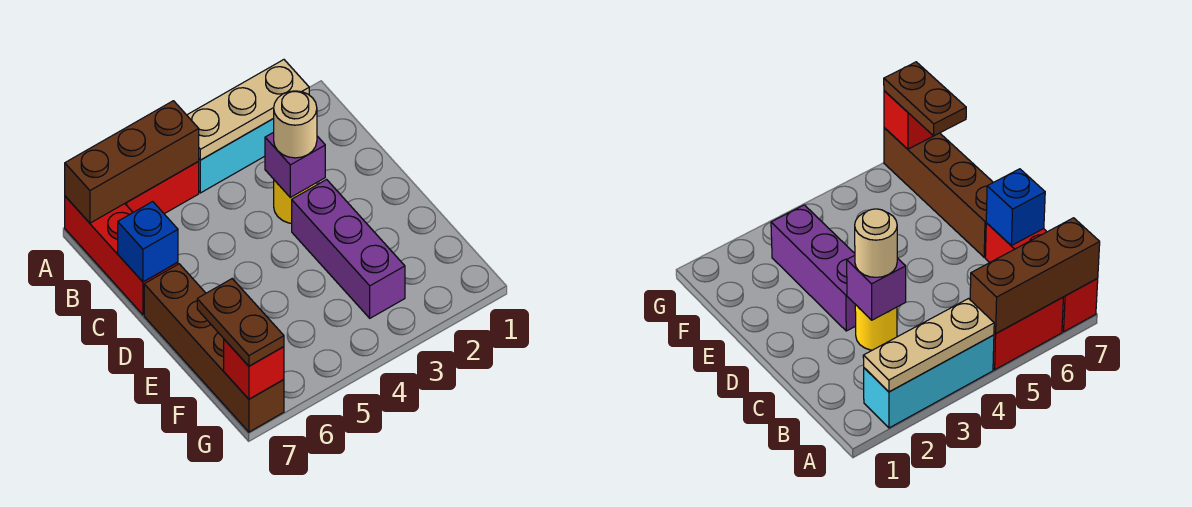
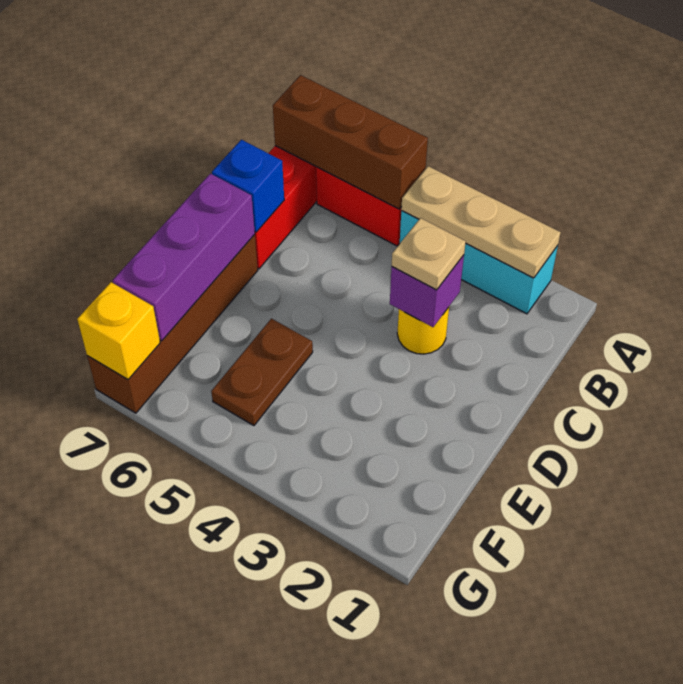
tan 1x1 round brick [273,91,317,158] -> tan 1x1 plate [392,218,466,290]
purple 1x3 brick [292,180,405,318] -> purple 1x3 brick moved to [113,173,255,341]
brown 1x2 plate [197,279,284,366] -> brown 1x2 plate moved to [211,319,313,426]
red 1x1 brick [224,339,284,399] -> yellow 1x1 brick [77,282,160,379]

